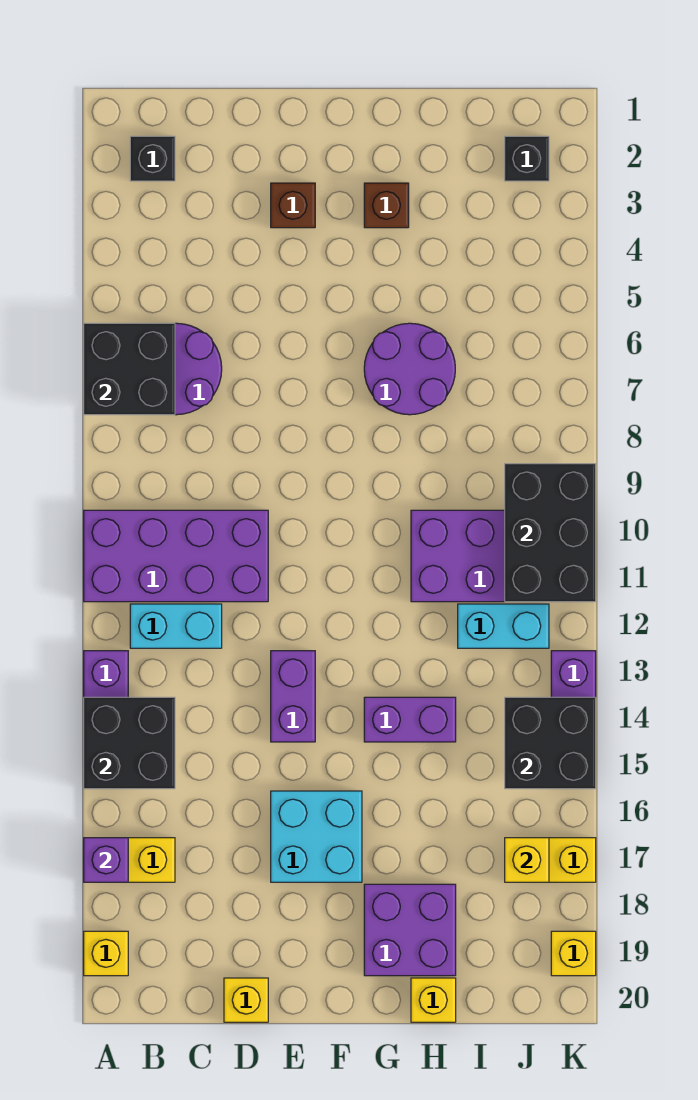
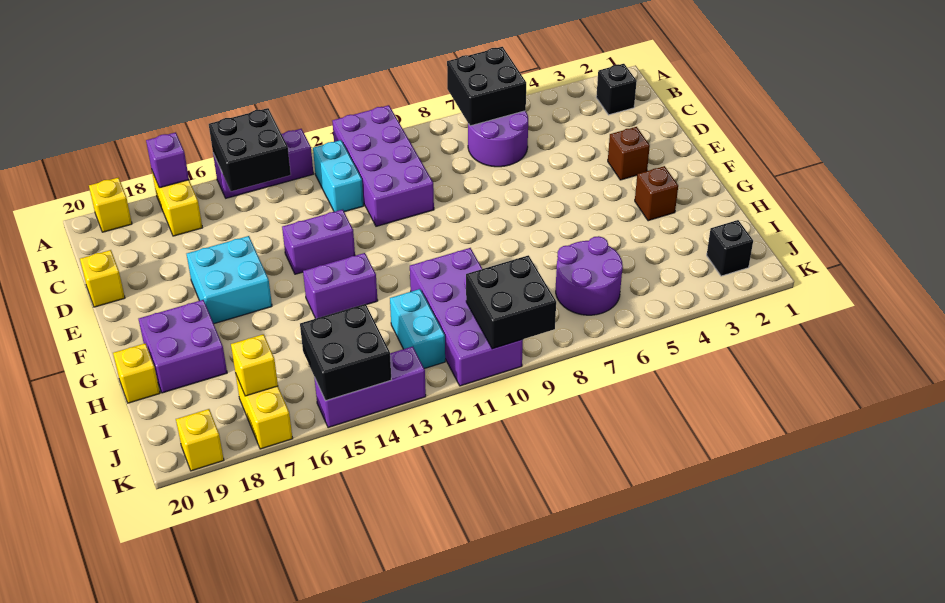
purple 2x2 round brick [364,323,455,415] -> purple 2x2 round brick moved to [556,236,623,315]
purple 1x2 brick [364,697,456,742] -> purple 1x2 brick turned to [303,253,378,319]
black 2x3 brick [505,464,596,602] -> black 2x2 brick [466,255,556,349]

